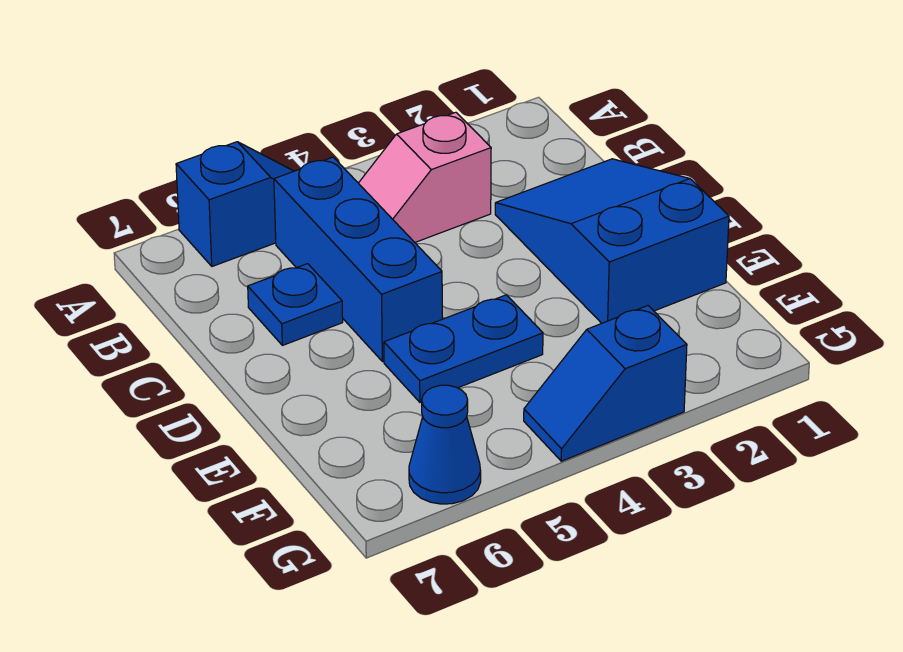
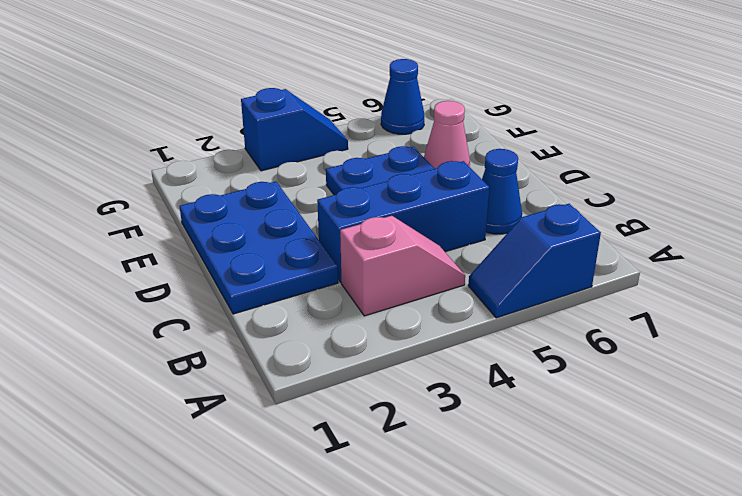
blue 1x3 brick [274,157,442,362] -> blue 1x3 brick turned to [317,161,490,282]
blue 2x3 slope [495,159,729,323] -> blue 2x3 plate [180,181,338,314]
blue 1x1 plate [248,264,343,345] -> blue 1x1 cone [482,149,522,234]
none -> pink 1x1 cone [424,101,470,169]

